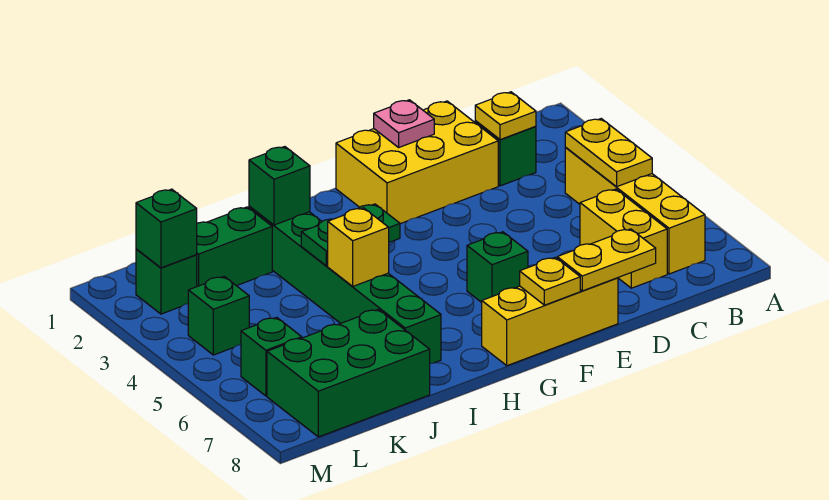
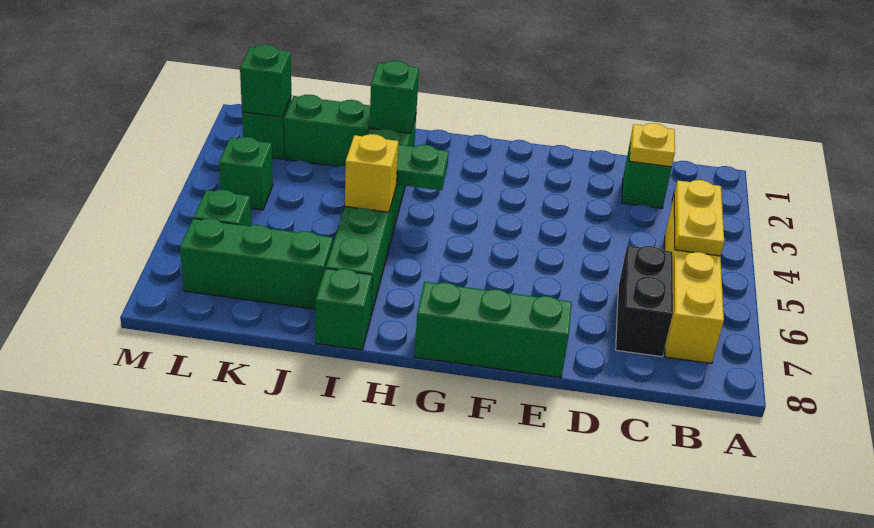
yellow 1x2 brick [580,189,667,288] -> black 1x2 brick [616,246,673,357]
yellow 2x3 brick [336,101,498,224] -> none
yellow 1x2 plate [557,229,656,291] -> none
pink 1x1 plate [374,100,434,147] -> none
yellow 1x3 brick [482,278,618,366] -> green 1x3 brick [414,282,572,378]
green 1x1 brick [467,232,528,302] -> green 1x1 brick moved to [316,268,372,350]
yellow 1x1 plate [520,257,580,305] -> none
green 2x3 brick [267,309,430,437] -> green 1x3 brick [180,218,333,309]

